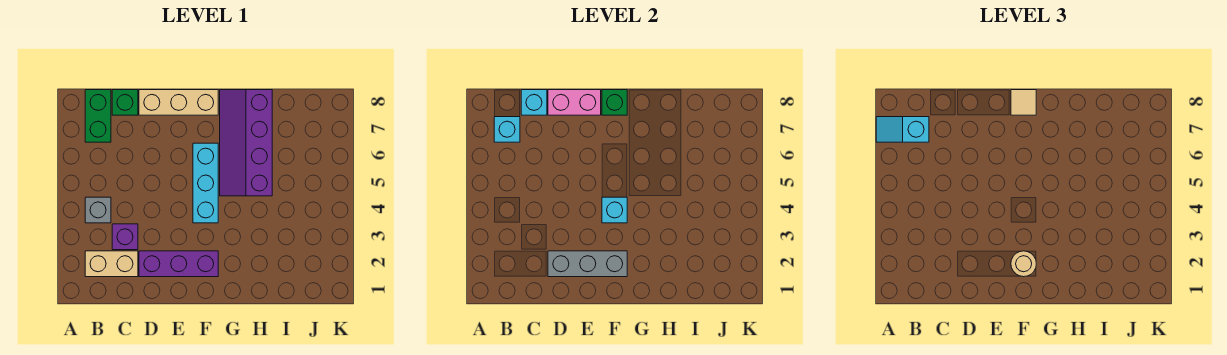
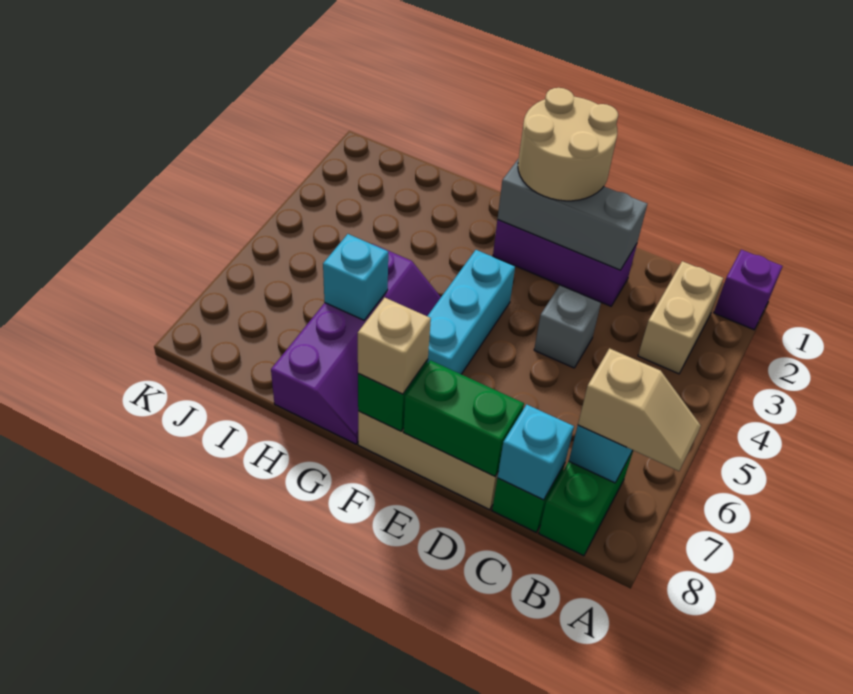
cyan 1x2 slope [876,117,929,142] -> tan 1x2 slope [578,348,701,471]
tan 1x2 brick [85,251,138,277] -> tan 1x2 brick turned to [638,261,723,374]
grey 1x1 brick [85,197,111,223] -> grey 1x1 brick moved to [534,285,601,368]
purple 1x1 brick [112,224,138,250] -> purple 1x1 brick moved to [714,250,783,330]
pink 1x2 brick [548,90,601,115] -> green 1x2 brick [403,360,524,476]
tan 1x1 round brick [1011,251,1036,277] -> tan 2x2 round brick [518,88,618,201]
cyan 1x1 brick [602,197,627,223] -> cyan 1x1 brick moved to [323,234,388,320]
tan 1x1 tile [1011,90,1036,115] -> tan 1x1 brick [358,298,431,394]

